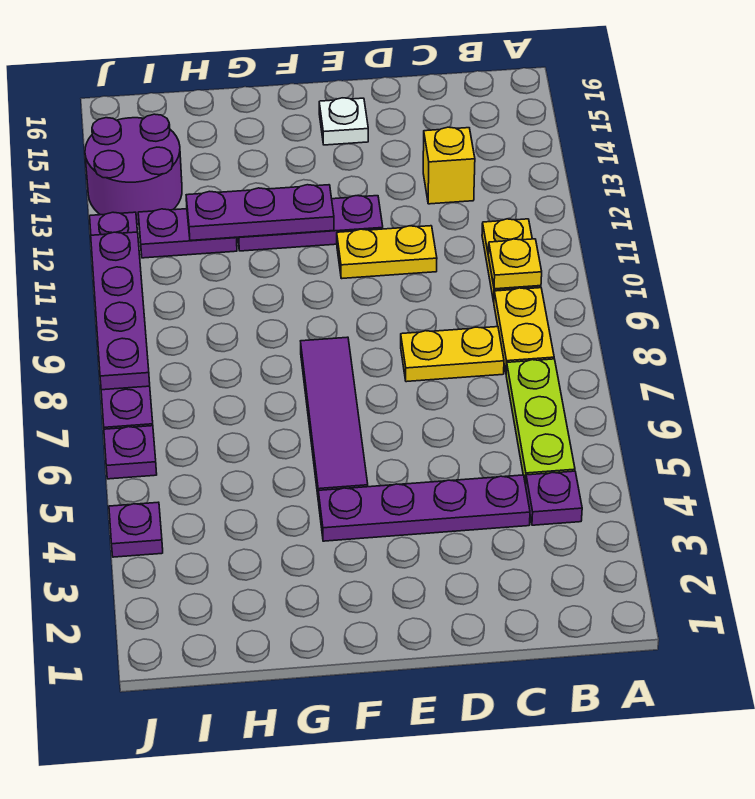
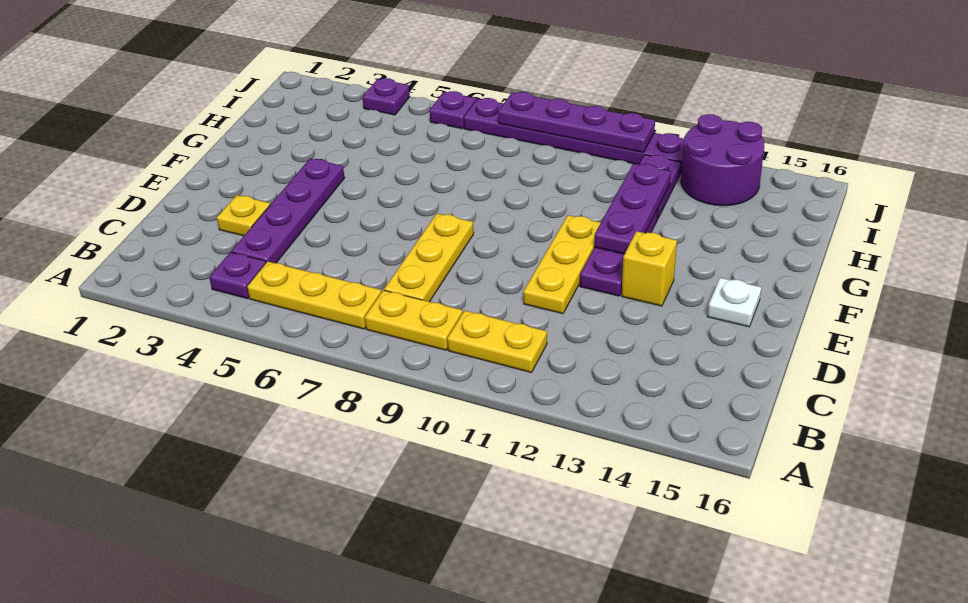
lime 1x3 plate [506,359,575,485] -> yellow 1x3 plate [247,261,382,329]
yellow 1x1 plate [488,239,542,289] -> yellow 1x1 plate moved to [217,195,270,236]
yellow 1x2 plate [401,327,504,382] -> yellow 1x3 plate [384,214,474,302]
yellow 1x1 brick [423,127,475,204] -> yellow 1x1 brick moved to [622,231,677,306]
yellow 1x2 plate [337,226,437,279] -> yellow 1x3 plate [523,215,601,314]
purple 1x4 tile [301,337,368,502] -> none

